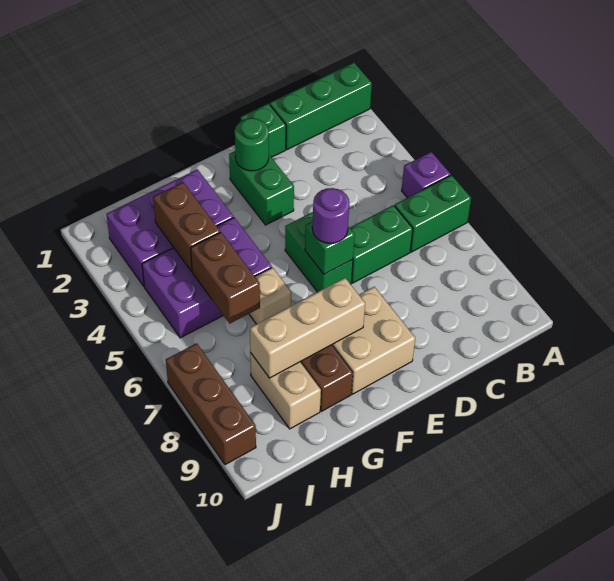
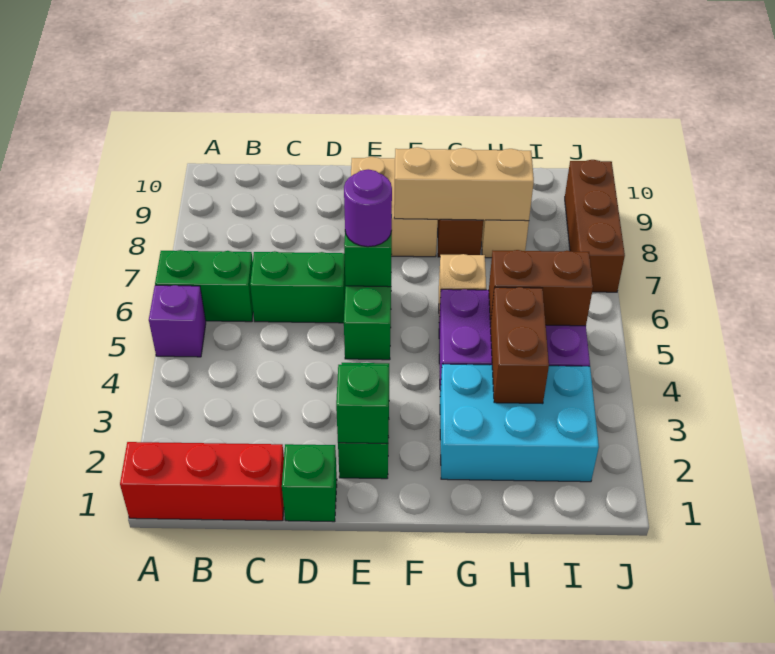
green 1x3 brick [270,62,372,150] -> red 1x3 brick [120,442,284,521]
green 1x1 round brick [235,118,269,171] -> green 1x1 brick [336,365,389,443]
purple 2x3 brick [106,169,234,286] -> cyan 2x3 brick [440,364,599,482]
brown 1x2 brick [191,232,260,323] -> brown 1x2 brick turned to [489,250,593,326]

